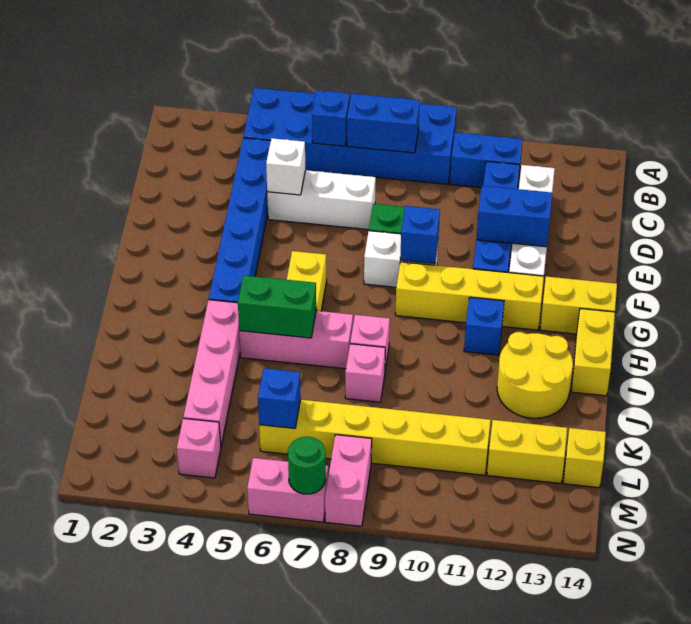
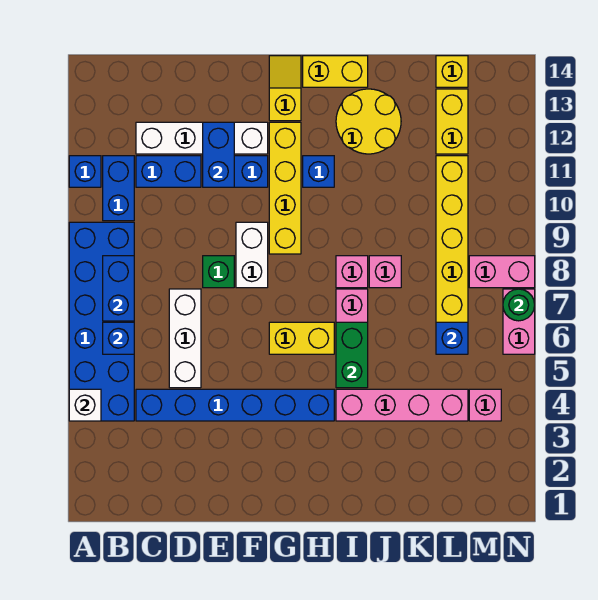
white 1x1 brick [266,138,306,195] -> white 1x1 brick moved to [69,389,101,421]
blue 1x1 brick [400,206,440,264] -> blue 1x1 brick moved to [69,156,101,187]
yellow 1x2 brick [540,276,617,334] -> yellow 1x2 slope [269,56,301,121]

